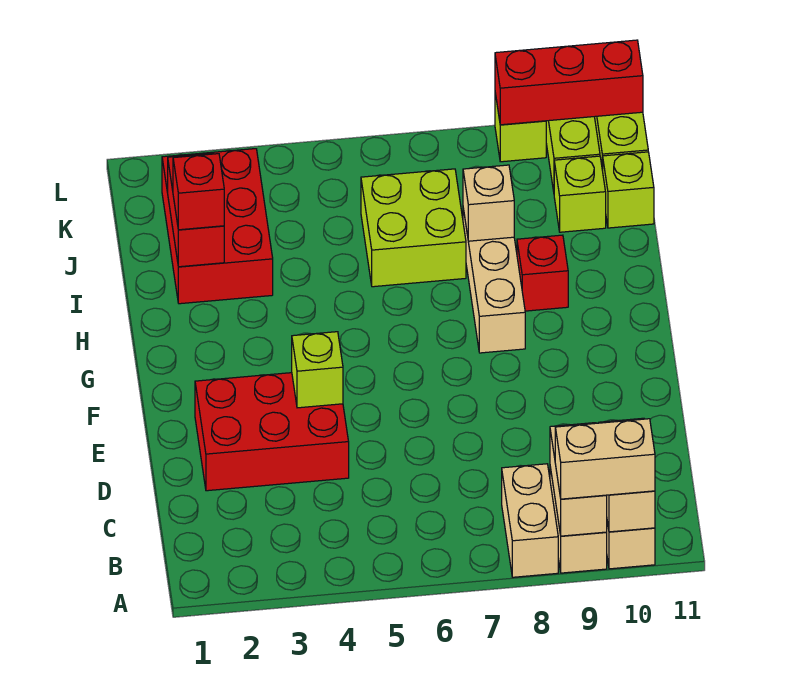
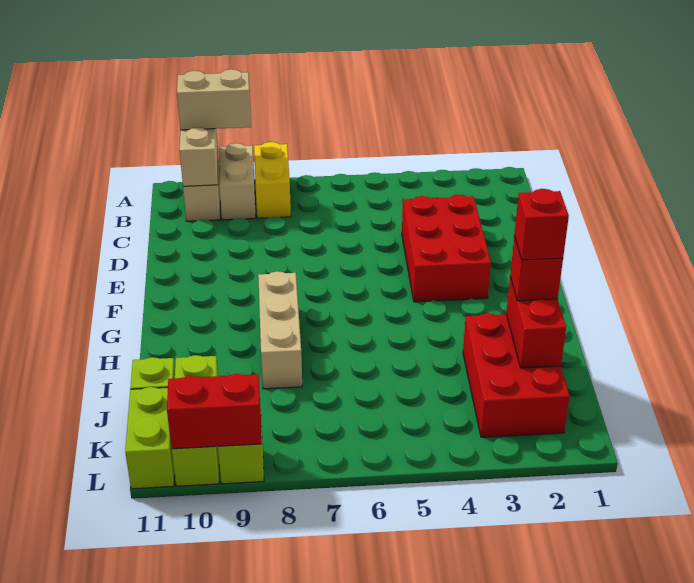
tan 1x2 brick [502,464,558,577] -> yellow 1x2 brick [254,142,291,218]
tan 1x2 brick [550,423,607,536] -> none
red 2x3 brick [195,373,349,491] -> red 2x3 brick turned to [402,195,491,302]
lime 1x1 brick [292,332,343,408] -> none
red 1x1 brick [517,235,568,311] -> red 1x1 brick moved to [514,189,569,260]
lime 2x2 brick [361,169,466,287] -> none
tan 1x1 brick [463,165,514,241] -> none
red 1x3 brick [495,40,643,125] -> red 1x2 brick [167,374,262,449]

